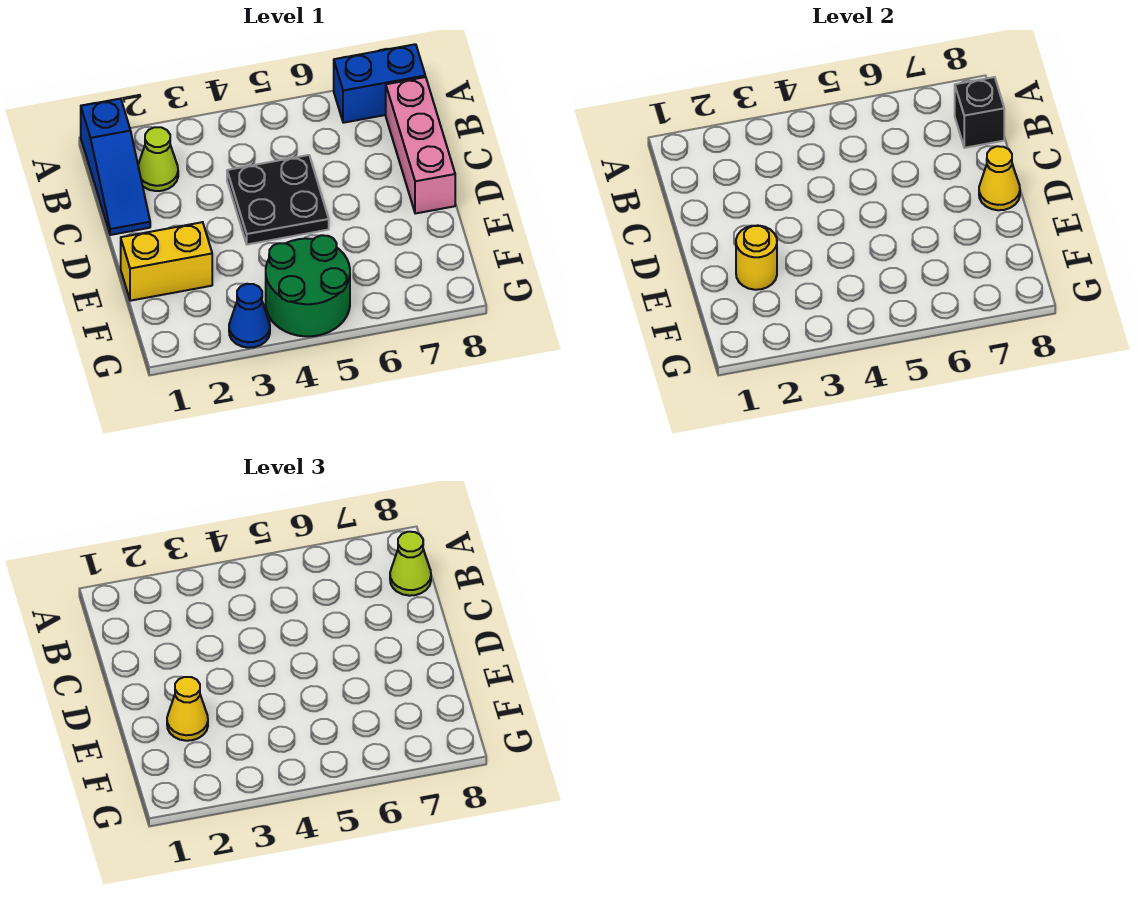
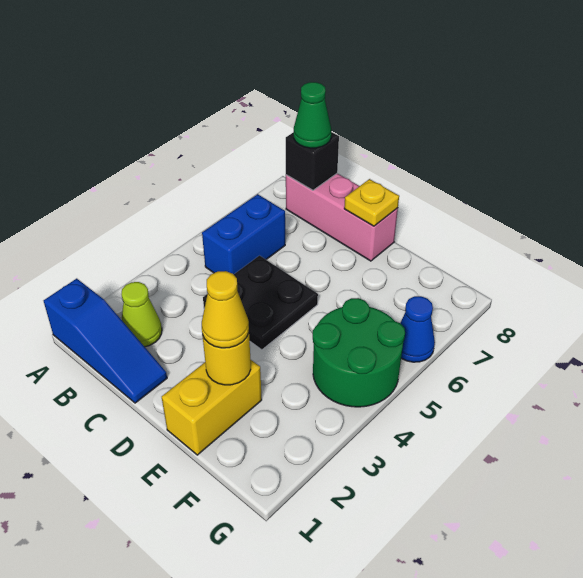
blue 1x2 brick [334,44,425,123] -> blue 1x2 brick moved to [202,194,285,274]
lime 1x1 cone [390,532,431,596] -> green 1x1 cone [294,82,331,148]
yellow 1x1 cone [979,146,1020,210] -> yellow 1x1 plate [344,179,399,226]
blue 1x1 cone [229,284,270,348] -> blue 1x1 cone moved to [400,296,435,362]

